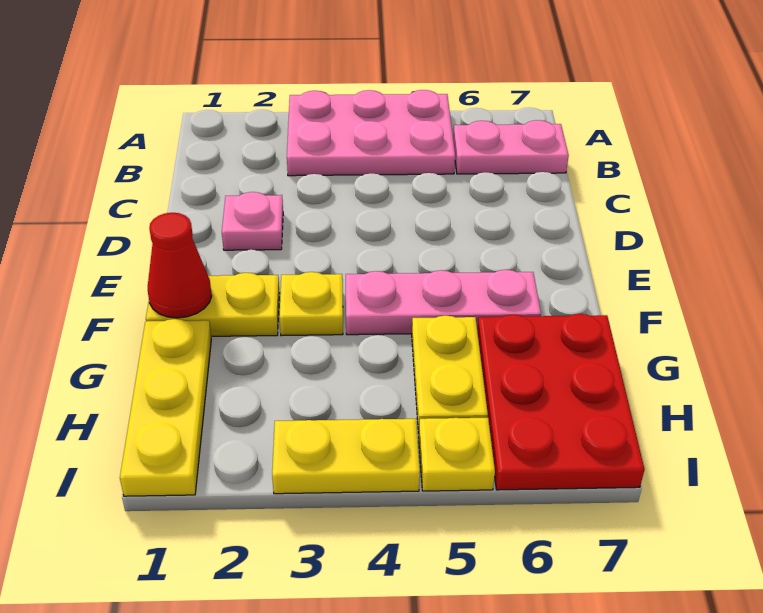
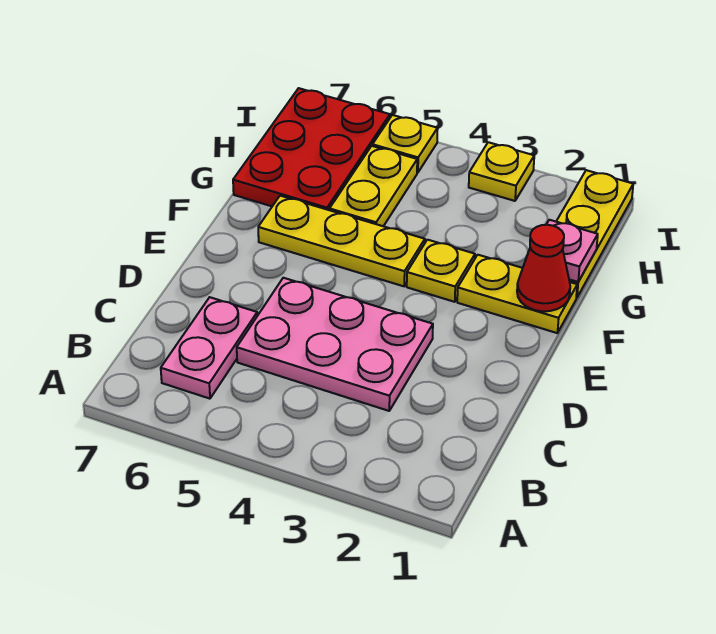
pink 2x3 plate [287,90,455,176] -> pink 2x3 plate moved to [237,278,433,411]
pink 1x2 plate [453,120,569,174] -> pink 1x2 plate turned to [161,297,257,399]
pink 1x1 plate [222,192,283,250] -> pink 1x1 plate moved to [546,220,598,282]
pink 1x3 plate [346,270,541,335] -> yellow 1x3 plate [258,196,425,286]
yellow 1x2 plate [272,419,420,494] -> yellow 1x1 plate [469,142,534,201]

